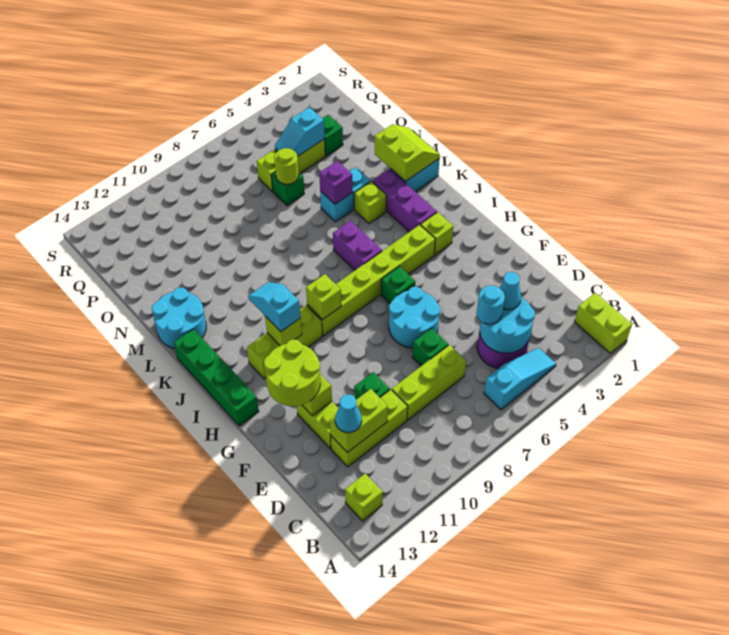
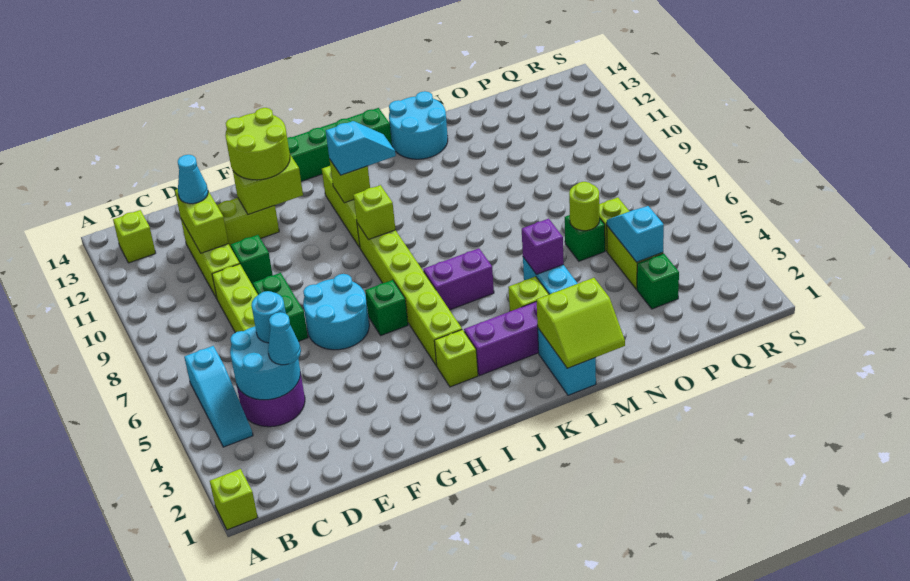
lime 1x2 brick [575,293,632,353] -> lime 1x1 brick [210,469,258,530]
green 1x1 brick [412,328,448,366] -> green 1x2 brick [253,273,308,341]

